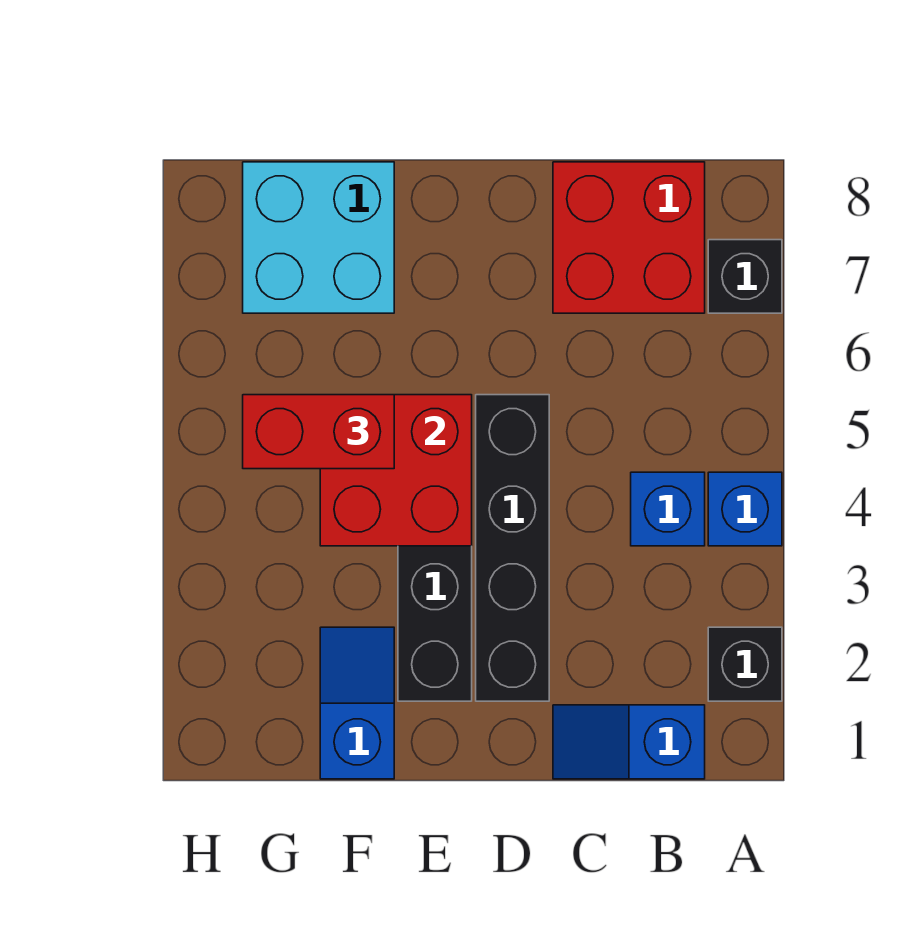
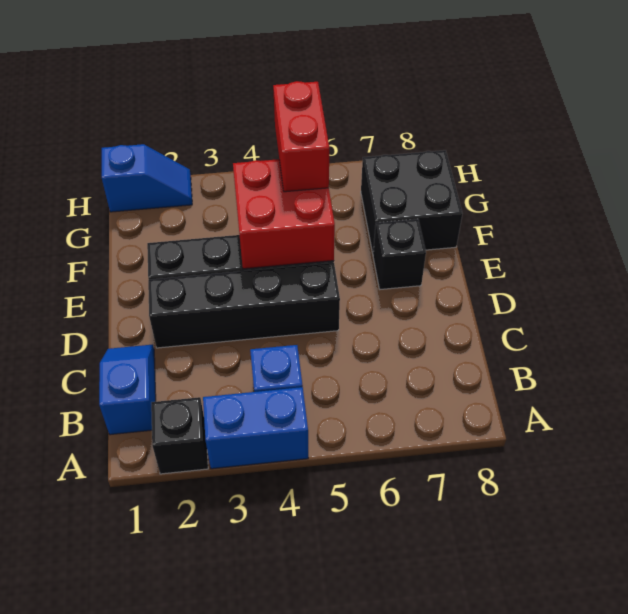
blue 1x1 brick [708,472,782,546] -> blue 1x2 brick [203,387,308,469]
black 1x1 brick [708,240,782,313] -> black 1x1 brick moved to [373,219,426,289]
red 2x2 brick [553,162,705,313] -> none
blue 1x2 slope [320,627,394,779] -> blue 1x2 slope moved to [102,144,192,212]
cyan 2x2 brick [243,162,394,313] -> black 2x2 brick [361,150,462,253]

